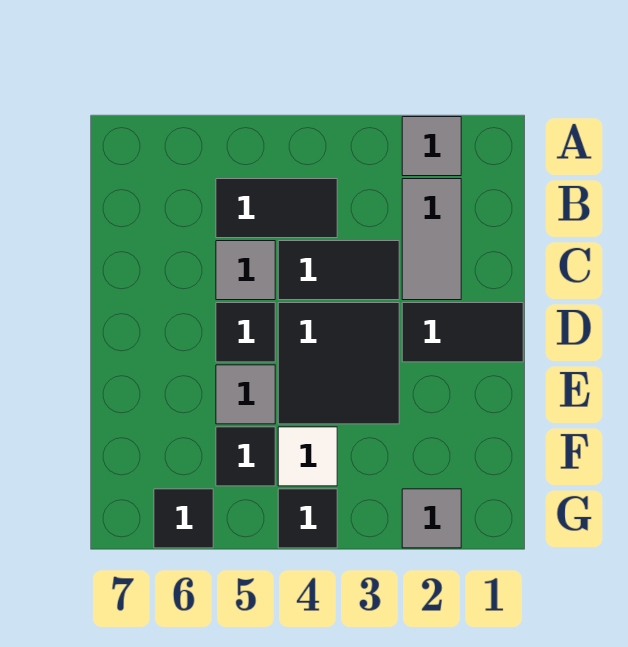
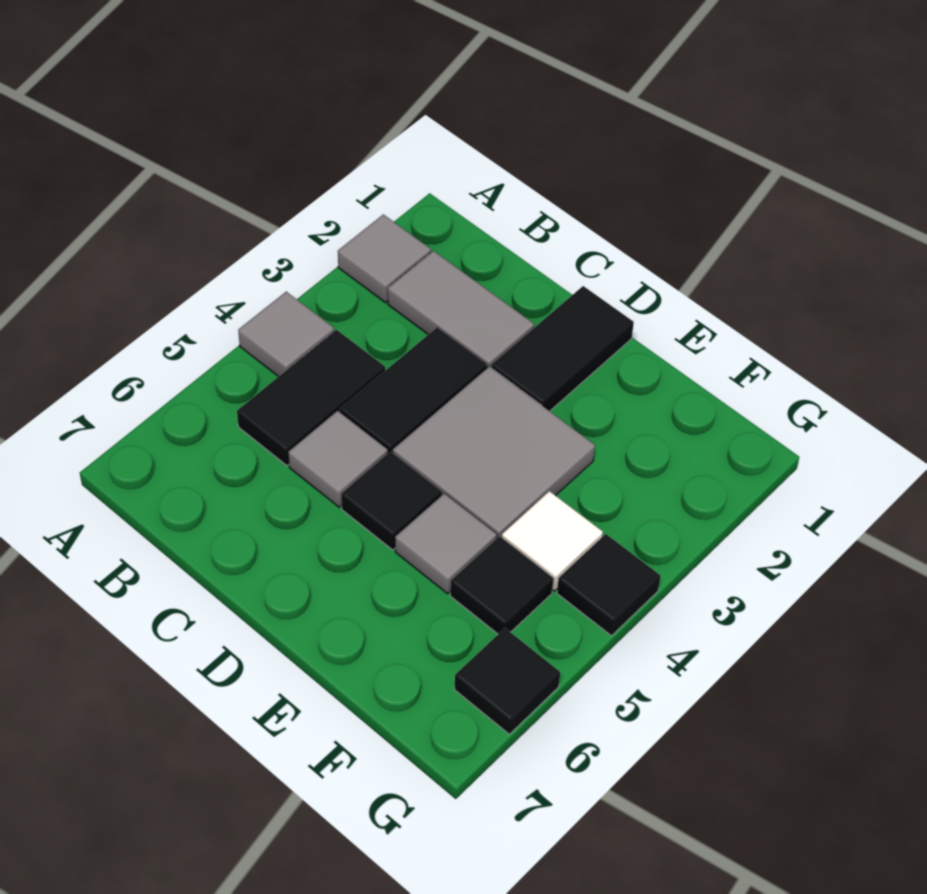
black 2x2 tile [278,303,399,424] -> grey 2x2 tile [393,367,595,538]
grey 1x1 tile [402,489,461,548] -> grey 1x1 tile moved to [238,292,334,377]

